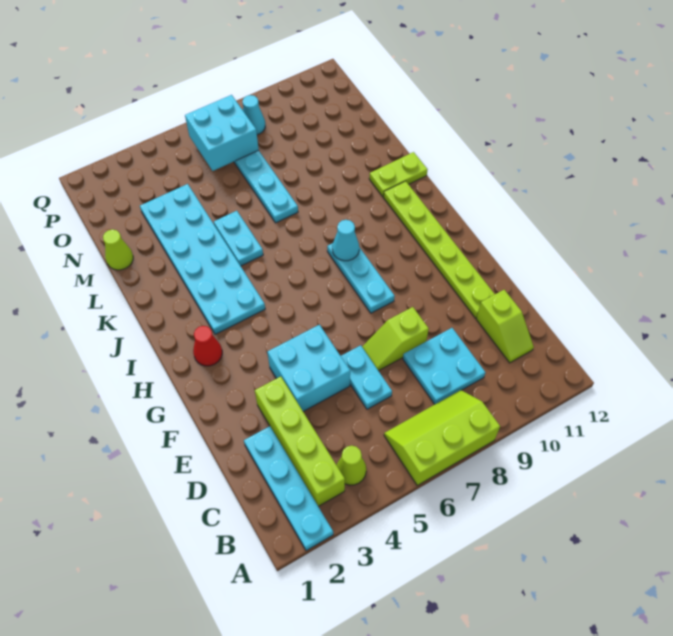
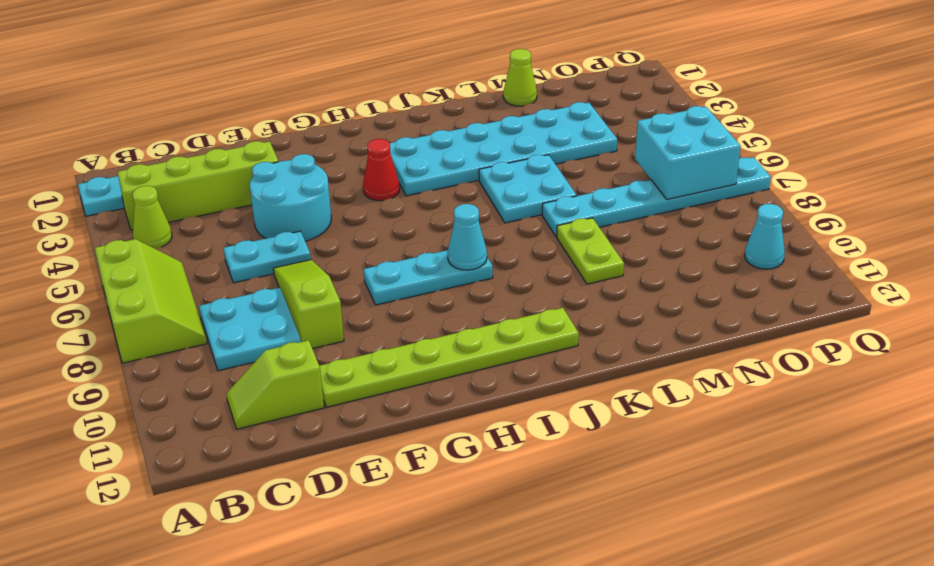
cyan 2x2 brick [267,325,350,411] -> cyan 2x2 round brick [250,154,331,241]
lime 1x2 slope [362,307,429,371] -> lime 1x3 slope [273,260,344,349]
red 1x1 cone [193,326,222,366] -> red 1x1 cone moved to [363,139,400,201]
cyan 1x2 plate [214,211,263,266] -> cyan 2x2 plate [479,155,577,223]
lime 1x2 plate [369,152,428,197] -> lime 1x2 plate moved to [557,218,624,284]
cyan 1x1 cone [242,95,265,135] -> cyan 1x1 cone moved to [745,204,785,269]

